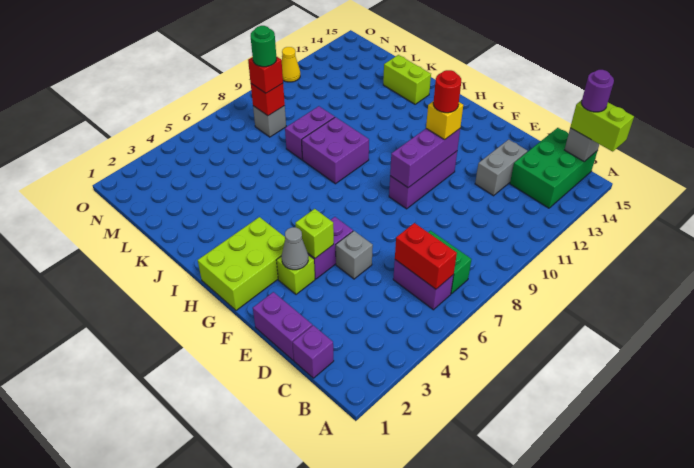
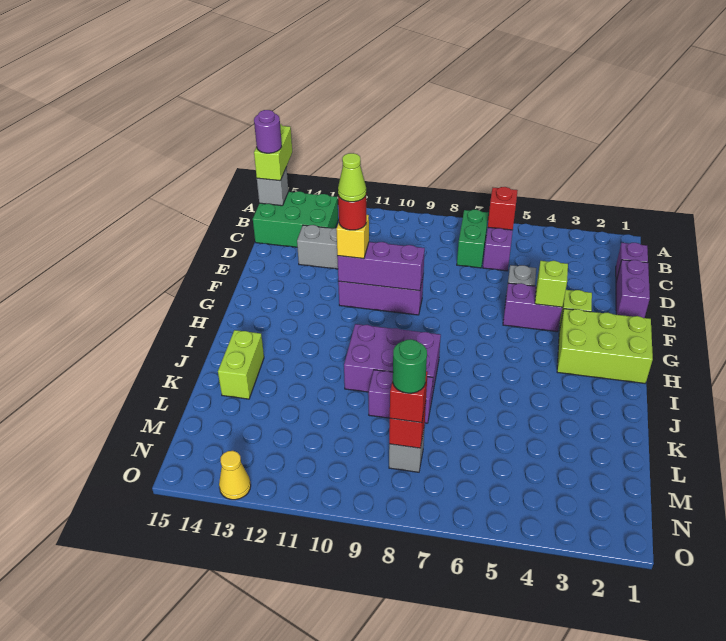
red 1x2 brick [395,223,457,289] -> red 1x1 brick [488,187,518,230]
grey 1x1 cone [282,227,308,270] -> none
none -> lime 1x1 cone [338,153,366,202]
purple 2x2 brick [302,117,369,184] -> purple 2x3 brick [344,324,441,396]
yellow 1x1 cone [282,47,300,82] -> yellow 1x1 cone moved to [219,451,251,500]

